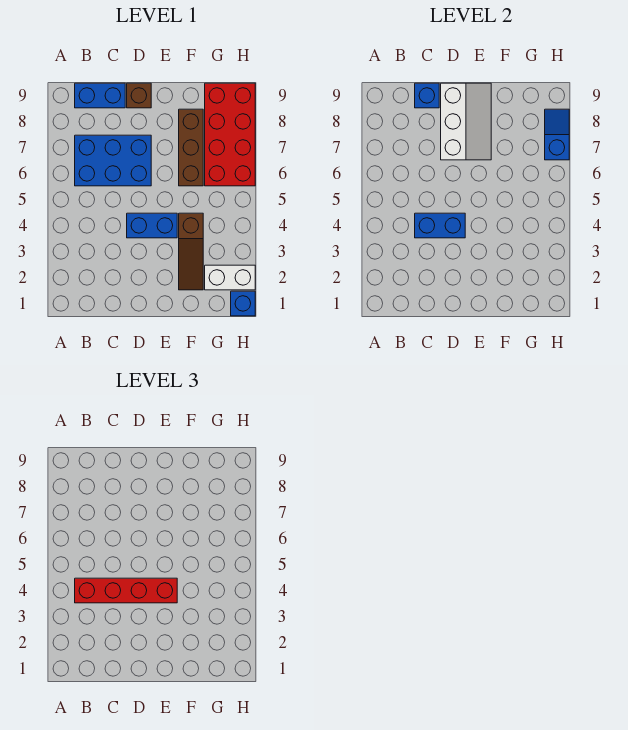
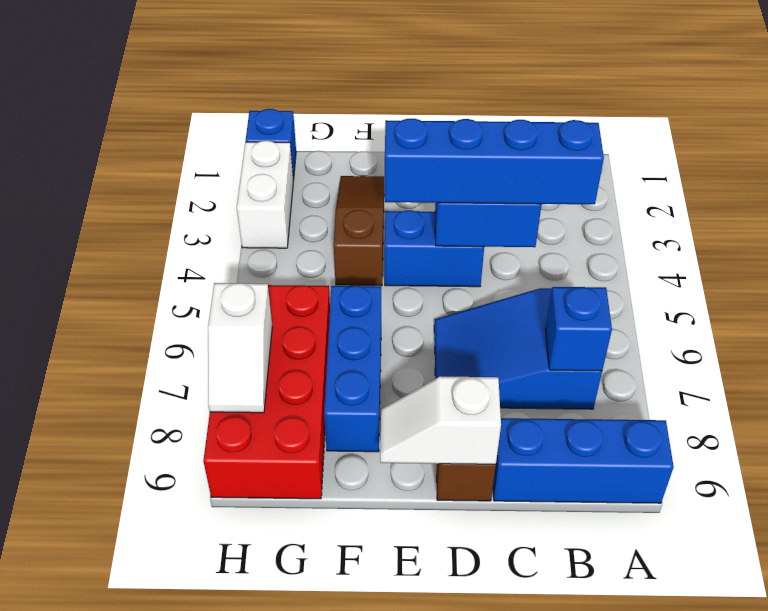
red 1x4 brick [75,578,177,603] -> blue 1x4 brick [385,119,604,204]
blue 2x3 brick [75,135,151,186] -> blue 2x3 slope [434,288,602,409]
blue 1x2 brick [75,83,125,108] -> blue 1x3 brick [493,418,674,503]
blue 1x1 brick [415,83,439,108] -> blue 1x1 brick moved to [546,287,612,371]
white 2x3 slope [441,83,491,160] -> white 1x2 slope [380,376,501,465]
brown 1x3 brick [179,109,203,186] -> blue 1x3 brick [324,286,381,452]
white 1x2 brick [205,265,255,290] -> white 1x2 brick turned to [237,141,293,248]
blue 1x2 slope [545,109,569,160] -> white 1x2 slope [208,283,272,413]

